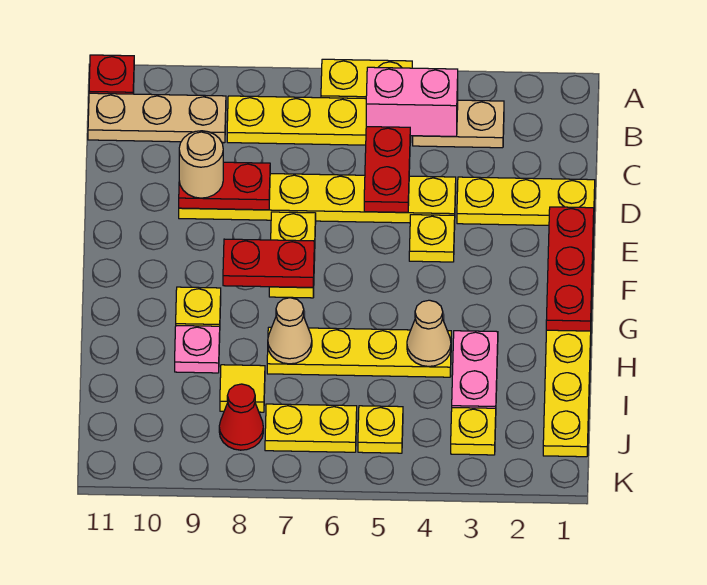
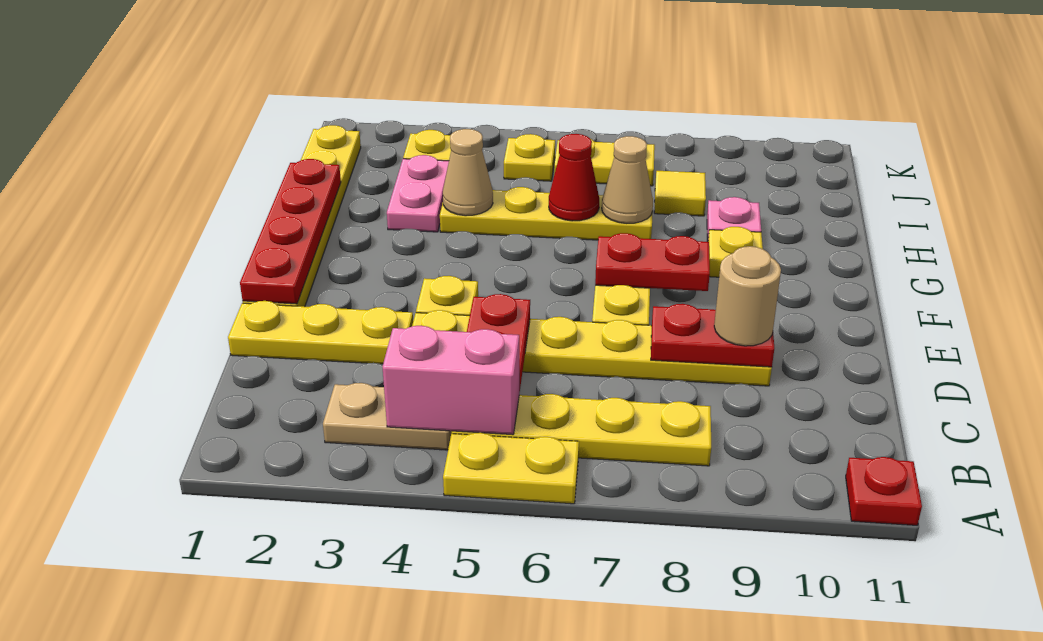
tan 1x3 plate [88,93,226,143] -> none
red 1x3 plate [546,207,594,331] -> red 1x4 plate [240,159,341,304]
red 1x1 cone [219,384,263,450] -> red 1x1 cone moved to [549,134,599,221]

